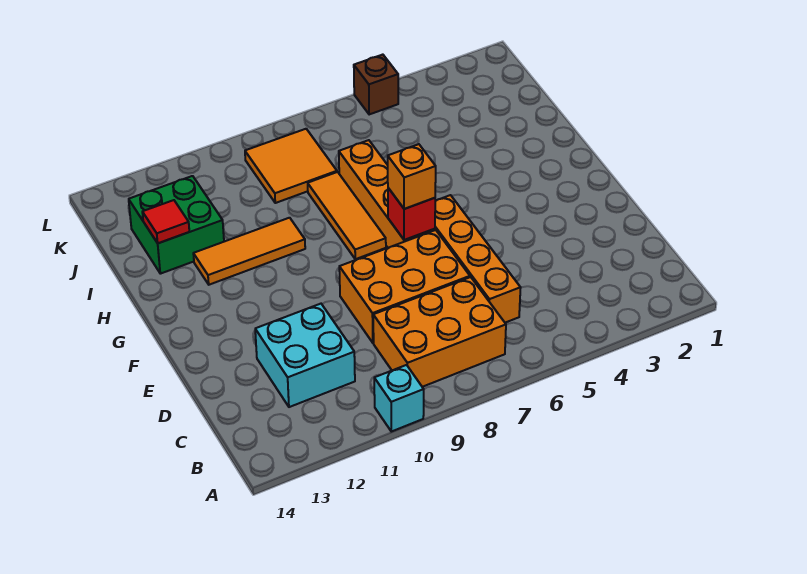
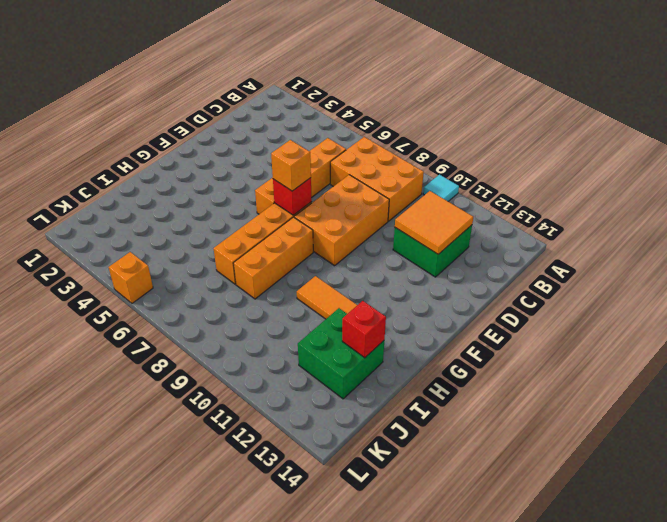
cyan 1x1 brick [374,365,424,432] -> cyan 1x1 tile [423,175,459,201]
cyan 2x2 brick [255,304,355,407] -> green 2x2 brick [393,225,472,277]
orange 2x3 brick [339,230,470,343] -> orange 2x3 brick turned to [294,175,389,266]
orange 1x3 tile [308,172,386,259] -> orange 1x3 brick [233,217,313,299]
red 1x1 tile [142,200,189,243] -> red 1x1 brick [342,301,386,358]
orange 2x2 tile [245,129,337,203] -> orange 2x2 tile moved to [395,191,473,254]
brown 1x1 brick [354,55,398,114] -> orange 1x1 brick [109,252,153,303]

